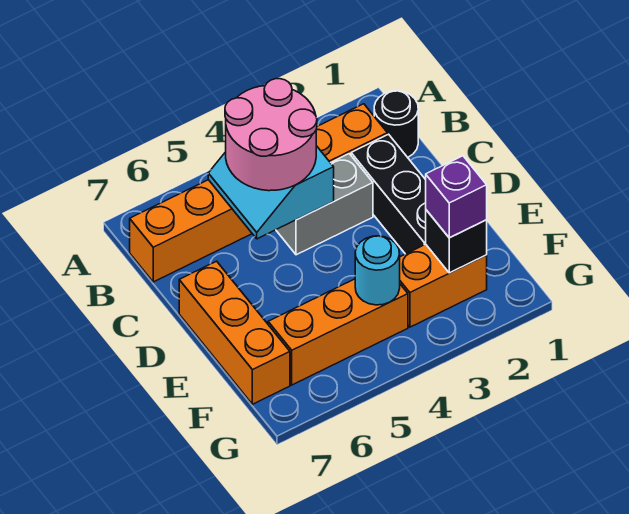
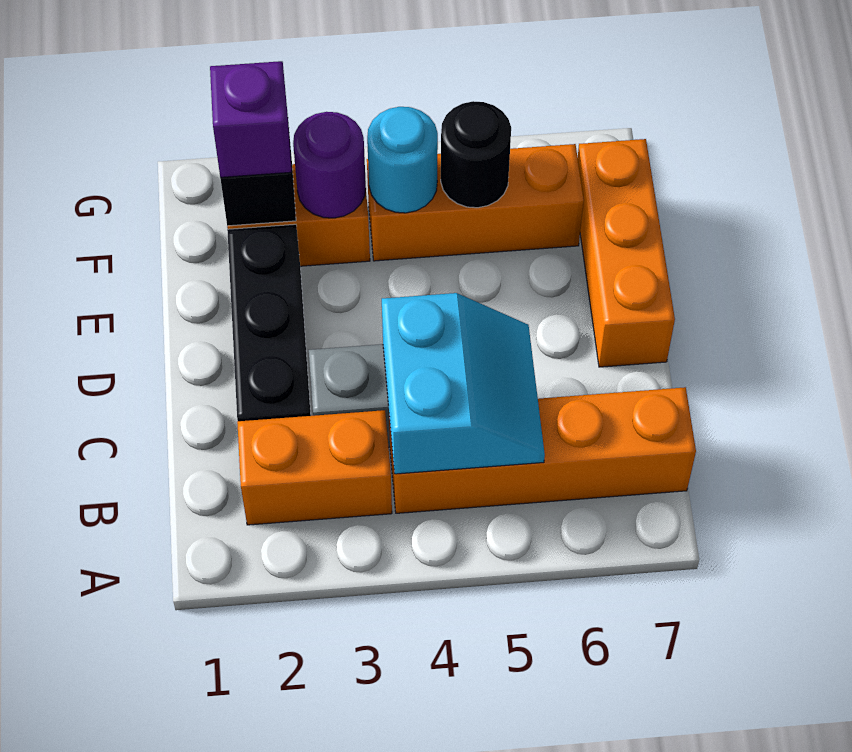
black 1x1 round brick [374,91,418,157] -> black 1x1 round brick moved to [441,101,511,208]
pink 2x2 round brick [225,79,317,191] -> none
none -> purple 1x1 round brick [293,112,366,218]

